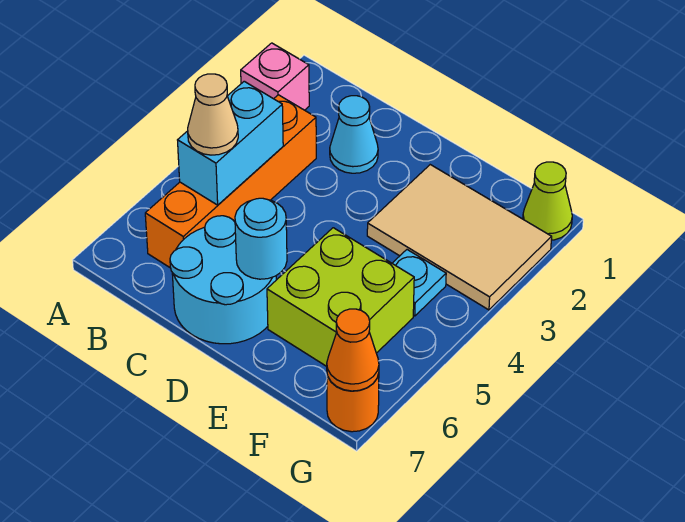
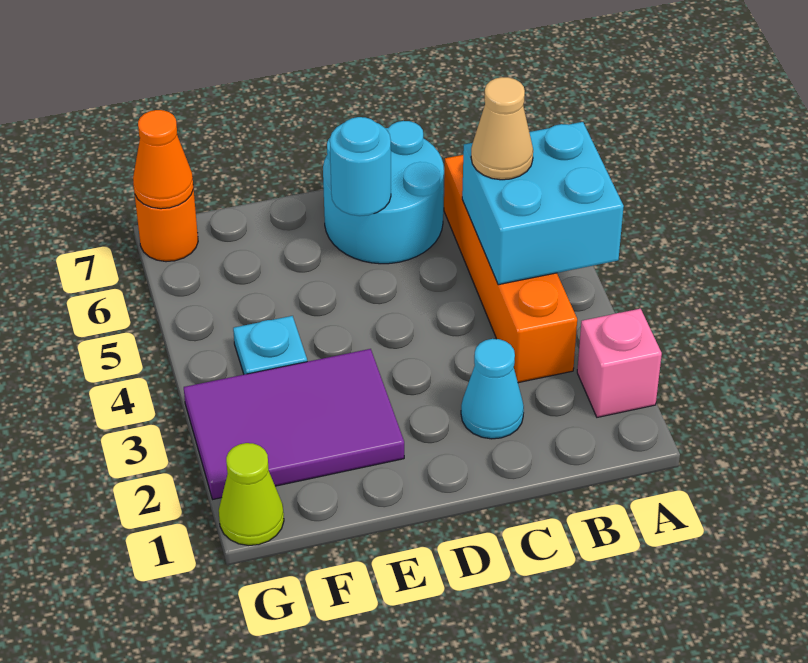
cyan 1x2 brick [178,81,283,205] -> cyan 2x2 brick [462,122,624,285]
tan 2x3 tile [367,165,552,310] -> purple 2x3 tile [184,349,404,499]
lime 2x2 brick [267,228,414,366] -> none

